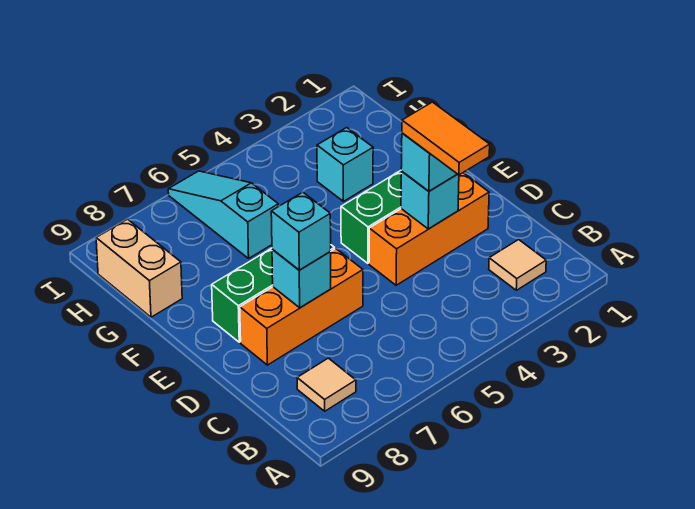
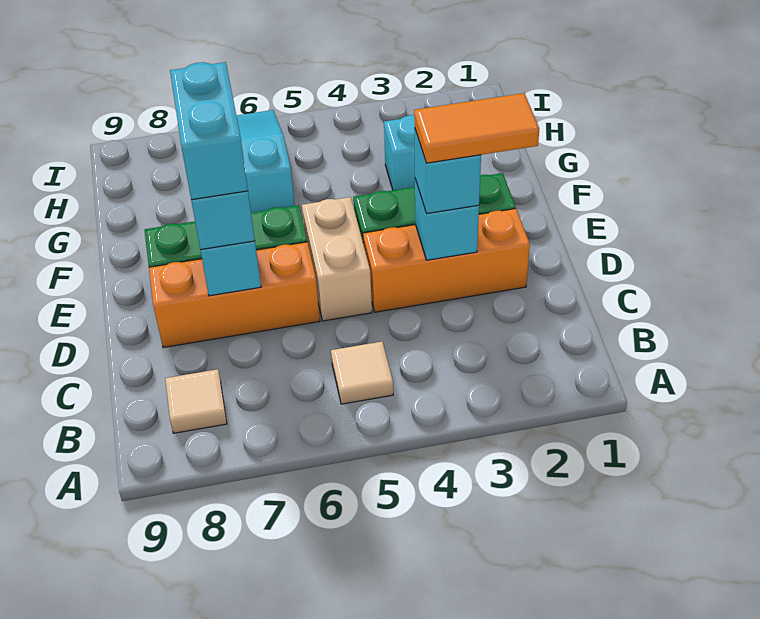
tan 1x1 tile [489,240,546,290] -> tan 1x1 tile moved to [331,342,393,404]
orange 1x2 tile [402,102,490,175] -> orange 1x2 tile turned to [414,93,539,163]
none -> cyan 1x2 brick [170,62,248,200]
tan 1x2 brick [96,219,182,317] -> tan 1x2 brick moved to [302,197,372,321]

